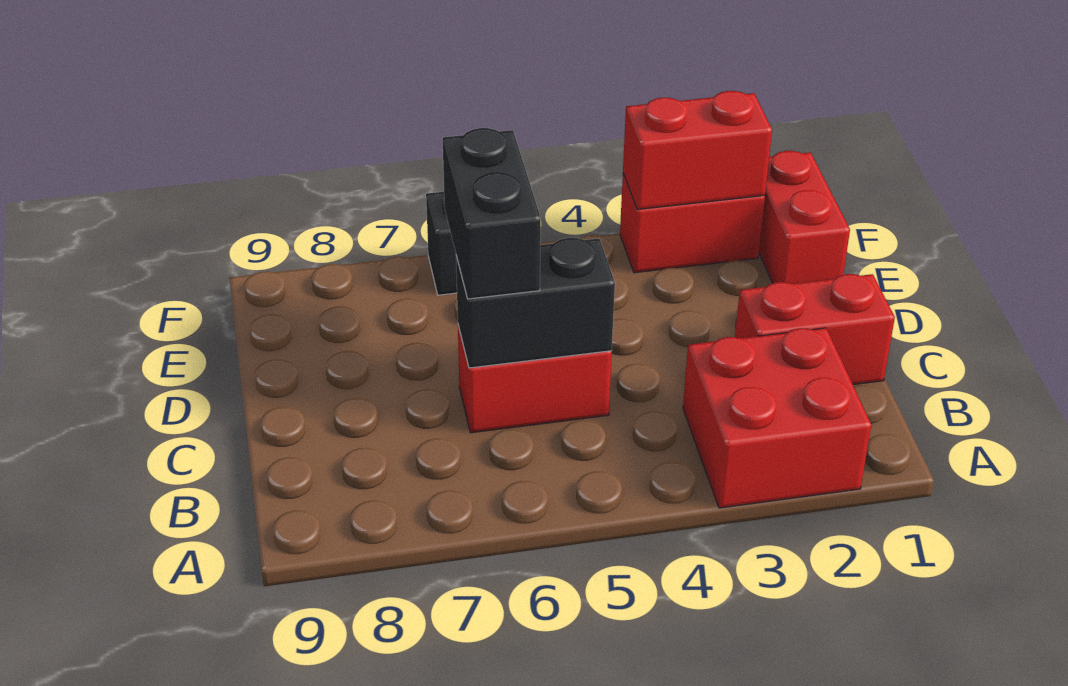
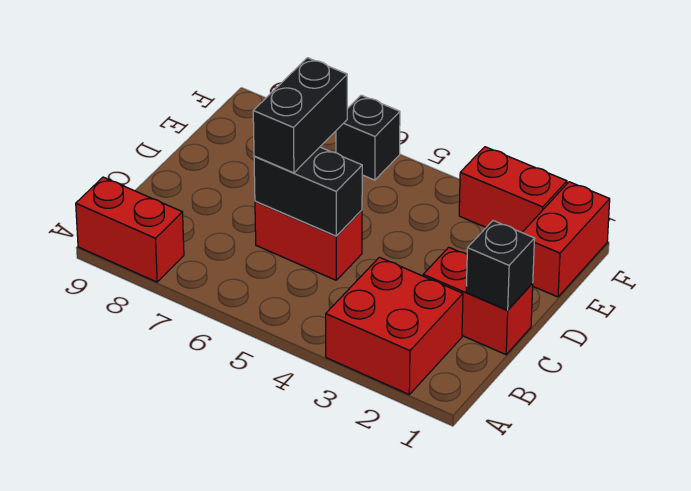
none -> black 1x1 brick [466,221,535,310]
red 1x2 brick [623,91,772,209] -> red 1x2 brick moved to [76,177,184,282]

